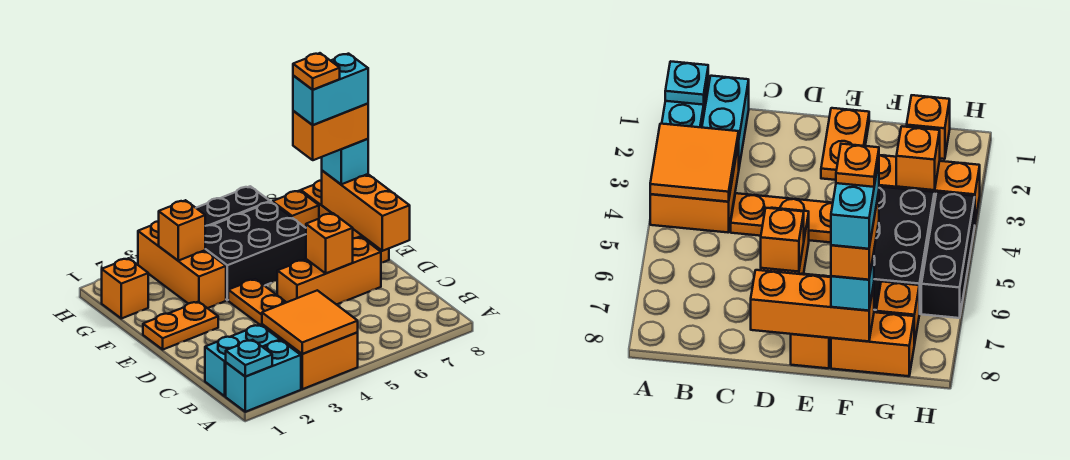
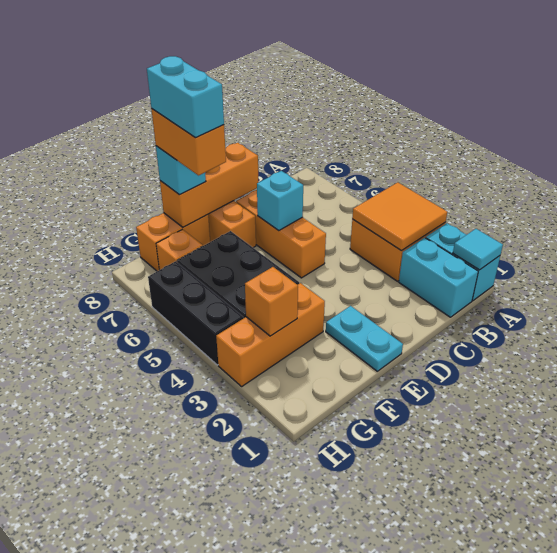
cyan 1x1 plate [226,340,272,377] -> cyan 1x1 tile [453,229,503,270]
orange 1x3 plate [228,279,286,325] -> none
orange 1x1 brick [306,213,353,273] -> cyan 1x1 brick [257,171,303,231]
orange 1x2 plate [143,302,218,349] -> cyan 1x2 plate [326,306,403,371]
orange 1x1 plate [293,53,340,90] -> none
orange 1x1 brick [102,258,148,319] -> none

